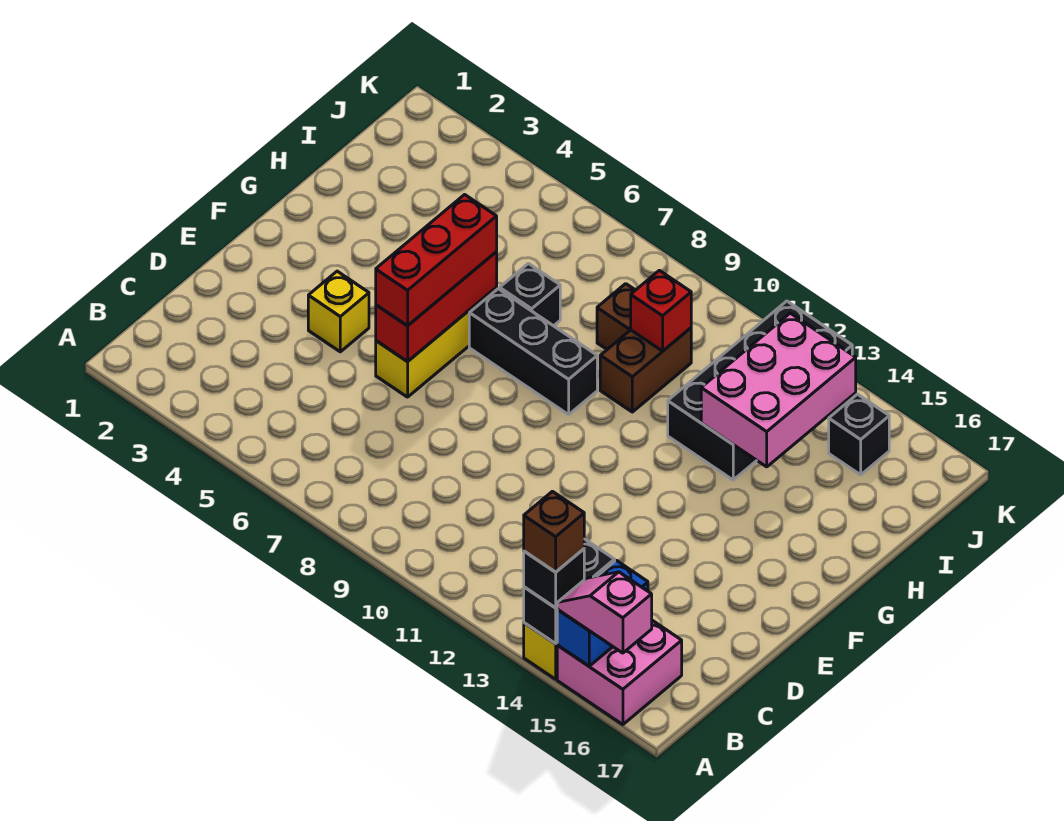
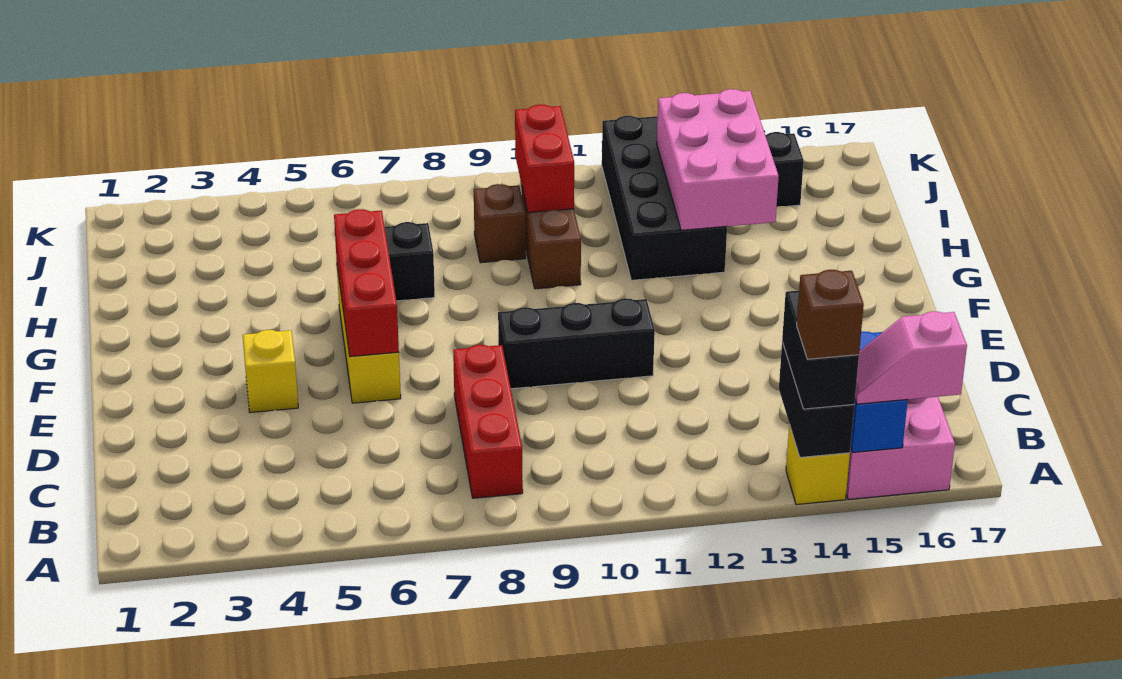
black 1x1 brick [524,549,584,608] -> black 1x2 brick [782,290,859,409]
red 1x3 brick [376,195,497,326] -> red 1x3 brick moved to [453,345,523,498]
black 1x3 brick [469,289,597,415] -> black 1x3 brick moved to [498,298,655,389]
red 1x1 brick [631,270,691,351] -> red 1x2 brick [515,105,574,213]

